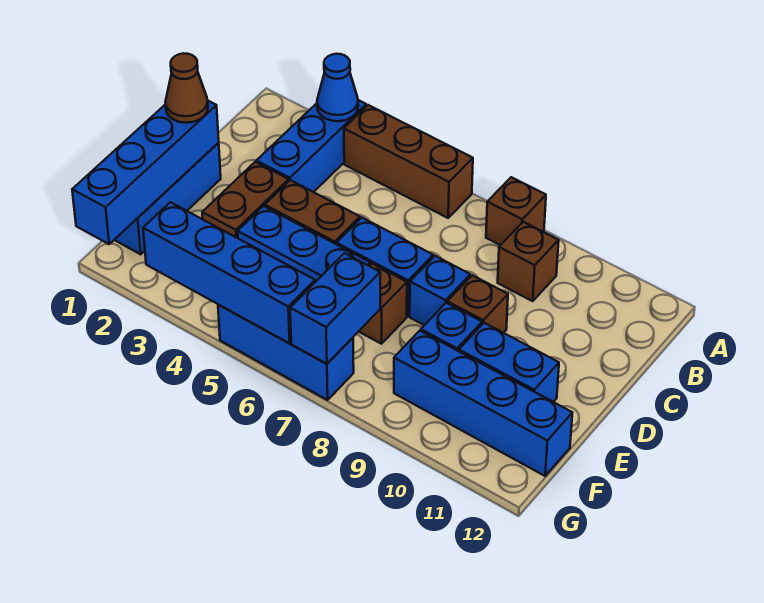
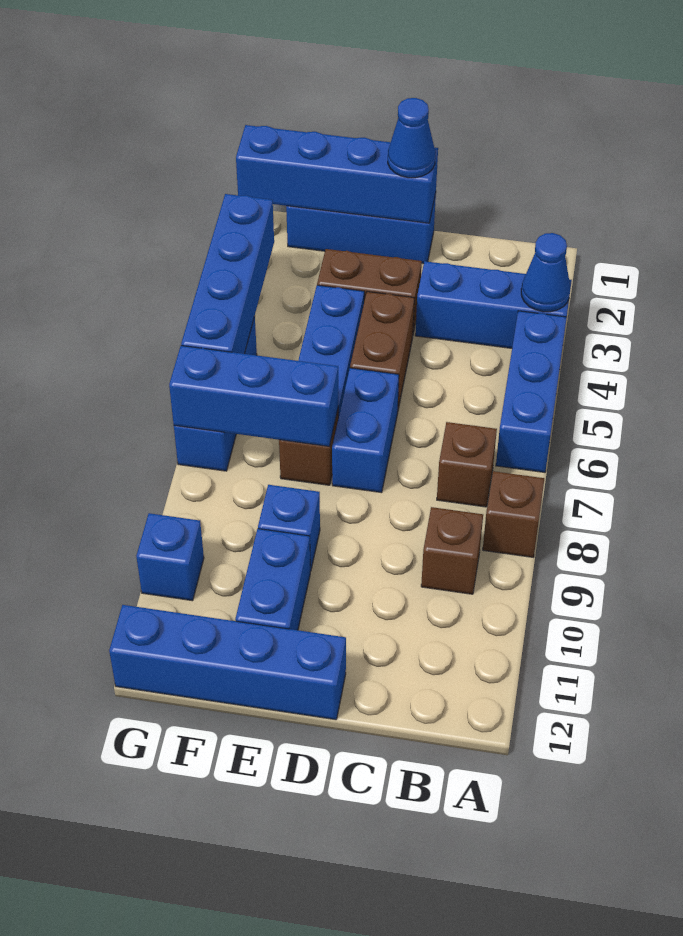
brown 1x3 brick [344,105,473,218] -> blue 1x3 brick [496,311,567,472]
brown 1x1 cone [165,53,208,123] -> blue 1x1 cone [388,98,435,178]
blue 1x1 brick [410,256,470,325] -> blue 1x1 brick moved to [136,513,204,601]
brown 1x1 brick [447,275,508,333] -> brown 1x1 brick moved to [437,422,497,507]
blue 1x2 brick [290,253,380,364] -> blue 1x3 brick [169,346,338,446]
blue 1x4 brick [394,331,572,476] -> blue 1x4 brick turned to [109,605,346,720]

